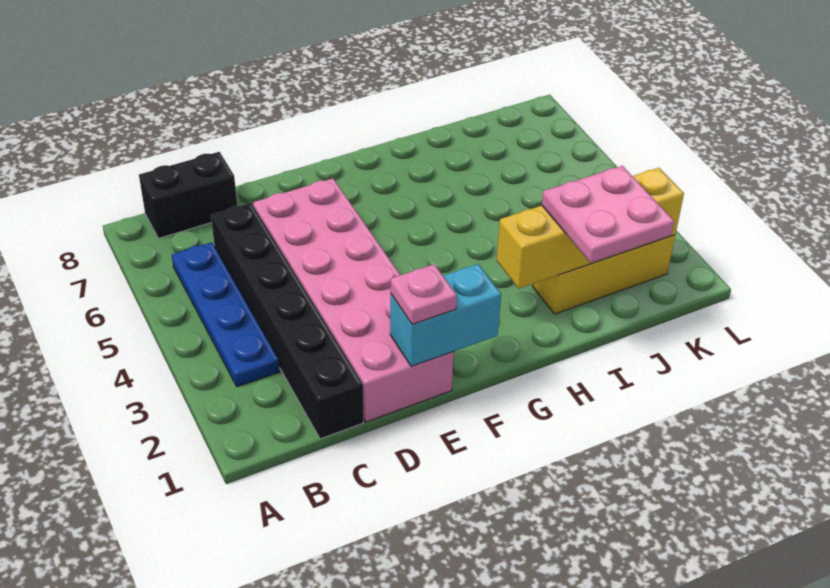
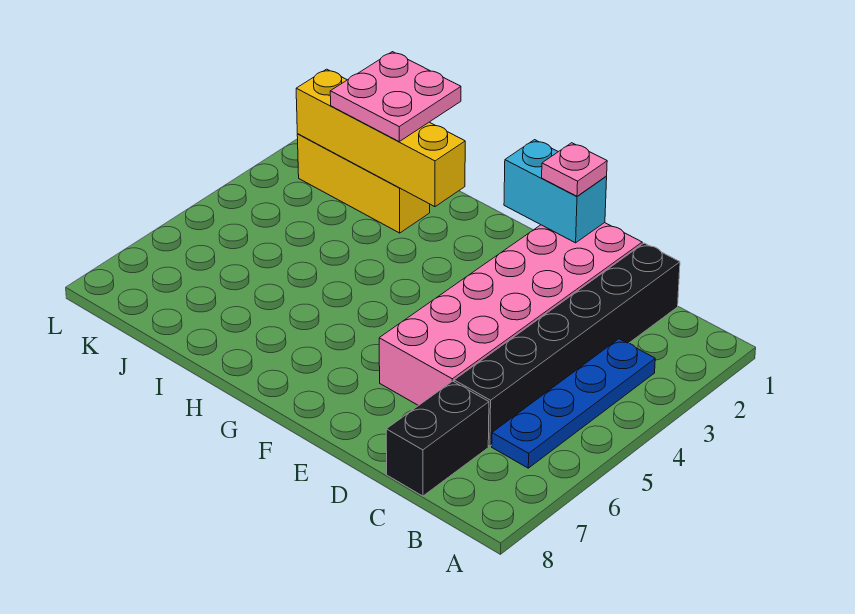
black 1x2 brick [139,152,237,238] -> black 1x2 brick turned to [386,381,489,496]

